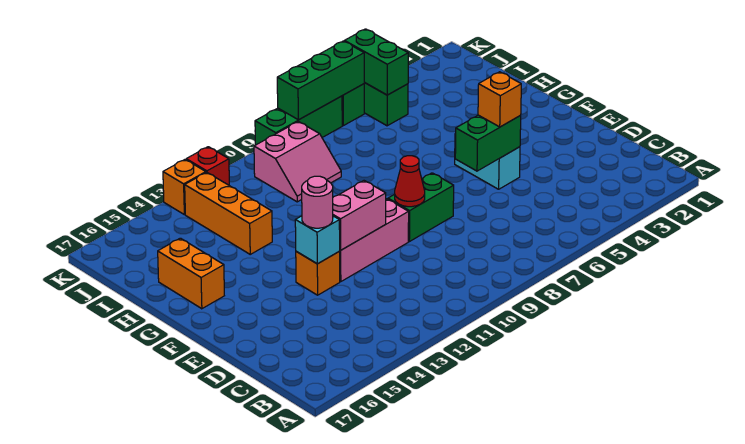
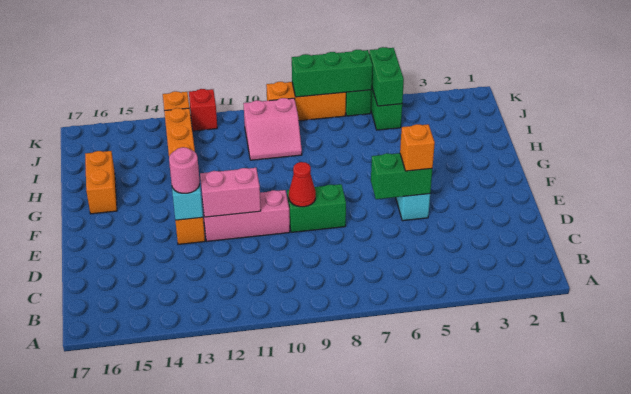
green 1x3 brick [255,96,342,145] -> orange 1x3 brick [266,82,346,121]

